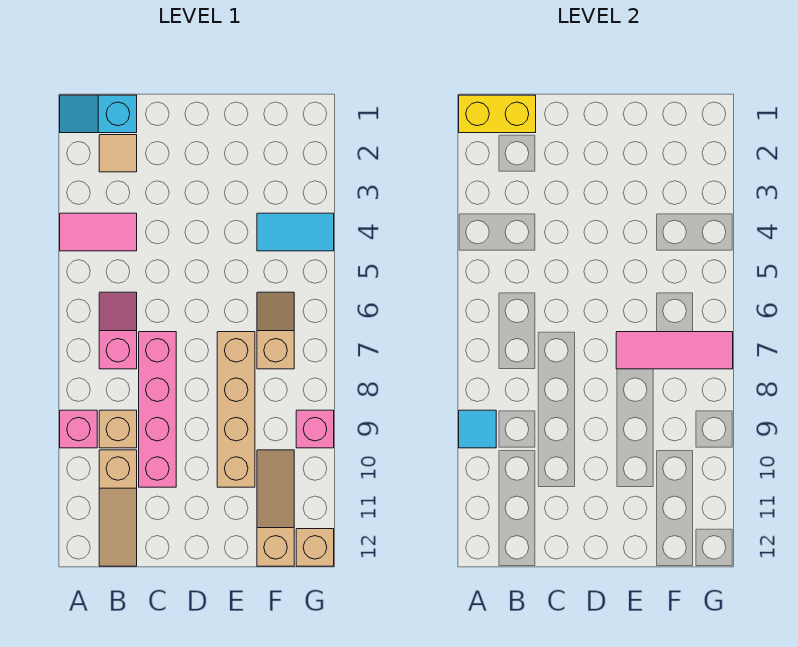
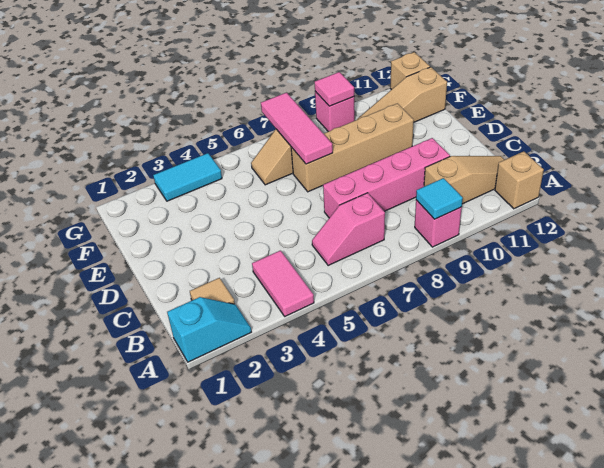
cyan 1x2 slope [60,95,137,133] -> cyan 1x2 slope turned to [167,297,251,362]
yellow 1x2 brick [459,95,536,133] -> none
tan 1x1 brick [99,410,137,448] -> tan 1x1 brick moved to [495,151,544,209]
cyan 1x2 tile [257,213,334,251] -> cyan 1x2 tile turned to [153,153,222,201]
none -> pink 1x1 tile [315,72,354,106]

